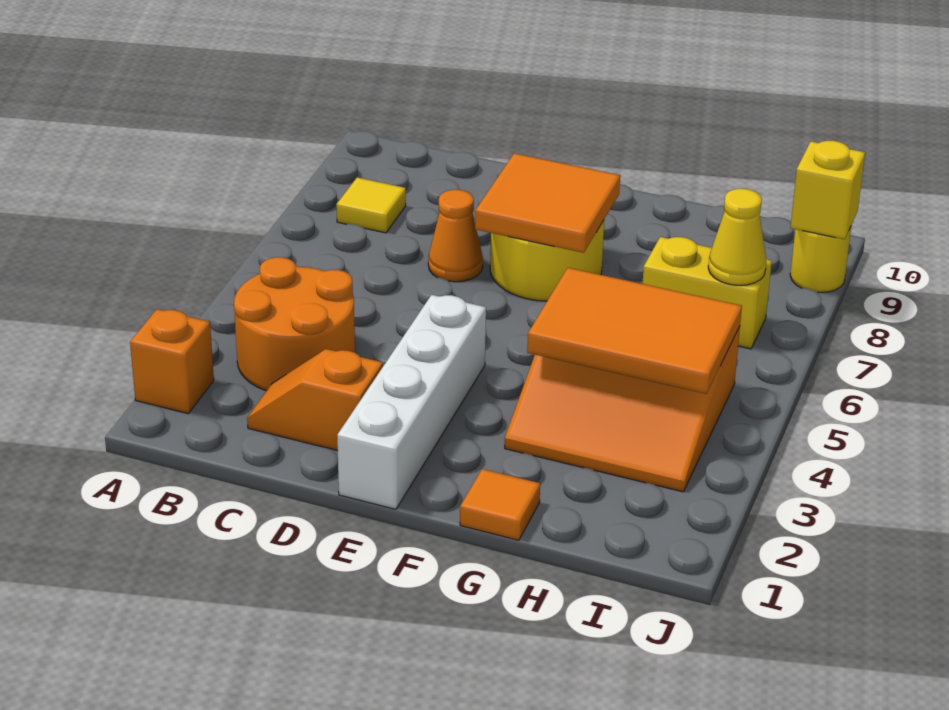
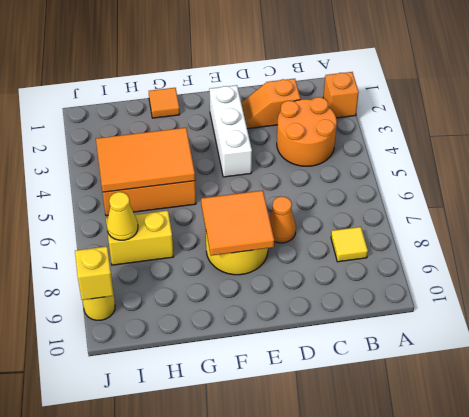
orange 1x2 slope [247,349,383,451] -> orange 1x2 slope turned to [241,79,300,129]
white 1x4 brick [337,295,486,509] -> white 1x3 brick [209,85,252,177]

